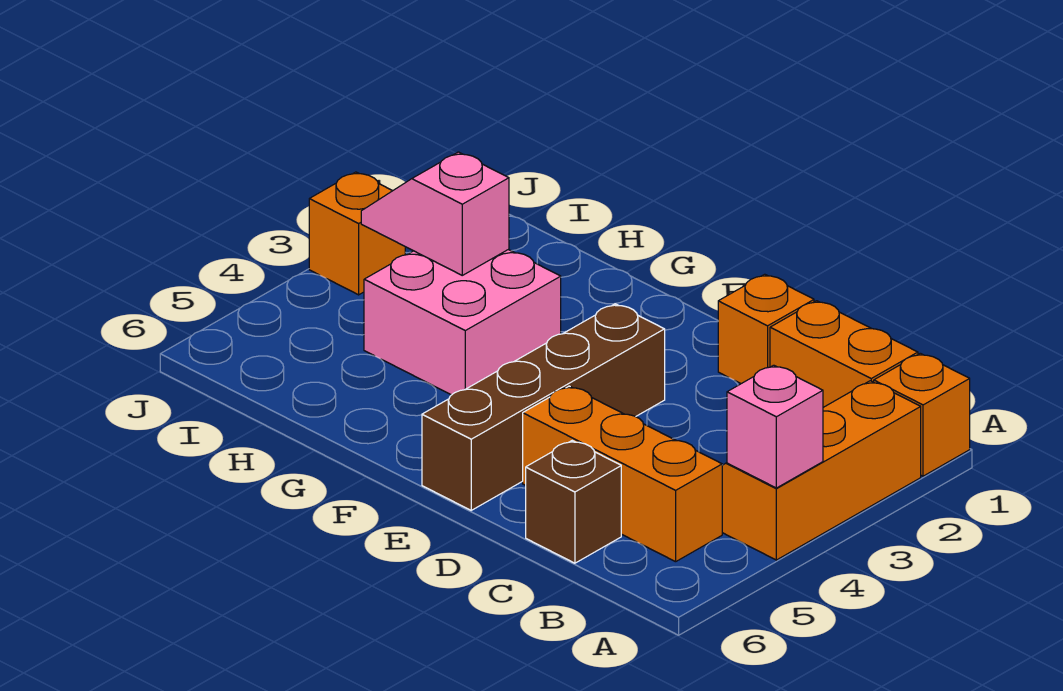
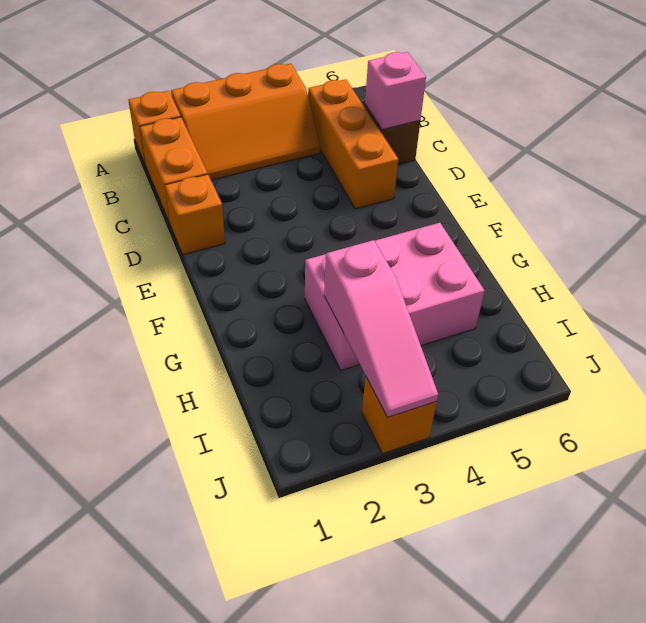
pink 1x1 brick [727,365,823,488] -> pink 1x1 brick moved to [365,52,426,130]
brown 1x4 brick [422,304,665,510] -> none
pink 2x2 brick [364,250,561,395] -> pink 2x3 brick [305,223,484,370]
pink 1x2 slope [361,152,509,275] -> pink 1x3 slope [324,240,438,417]

